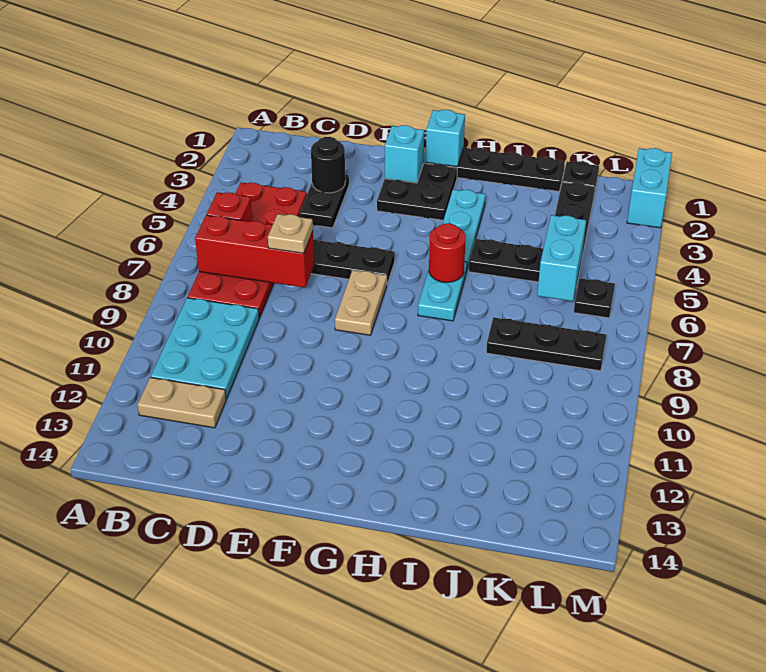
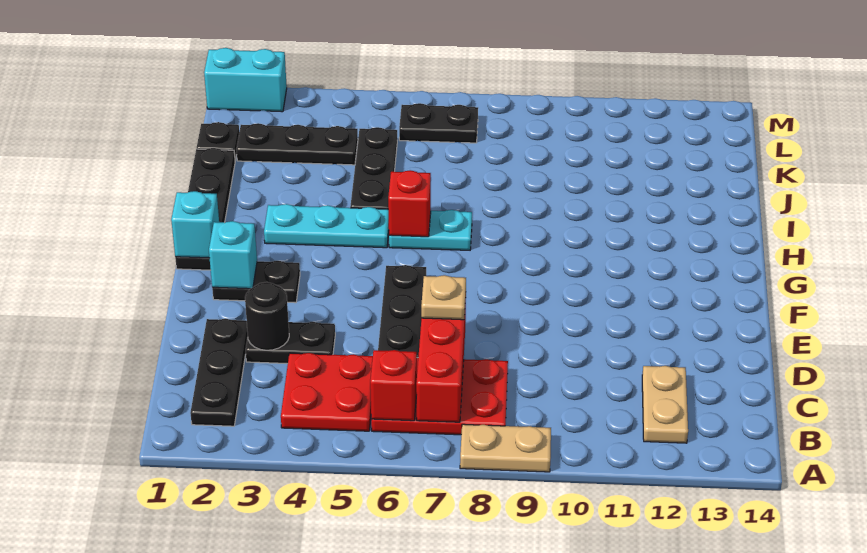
cyan 2x3 plate [151,298,259,399] -> none
black 2x2 plate [377,164,457,220] -> black 1x2 plate [212,261,300,303]
tan 1x2 plate [335,270,387,335] -> tan 1x2 plate moved to [460,424,551,472]
red 1x1 round brick [429,223,466,282] -> red 1x1 brick [388,170,431,237]
black 1x3 plate [486,317,606,371] -> black 1x3 plate moved to [190,319,248,426]
cyan 1x2 brick [537,215,586,301] -> none
black 1x1 plate [574,278,615,318] -> black 1x2 plate [399,103,478,143]

